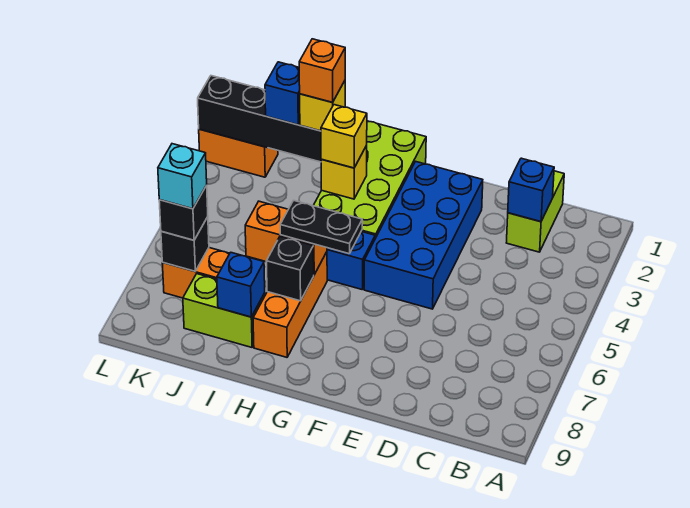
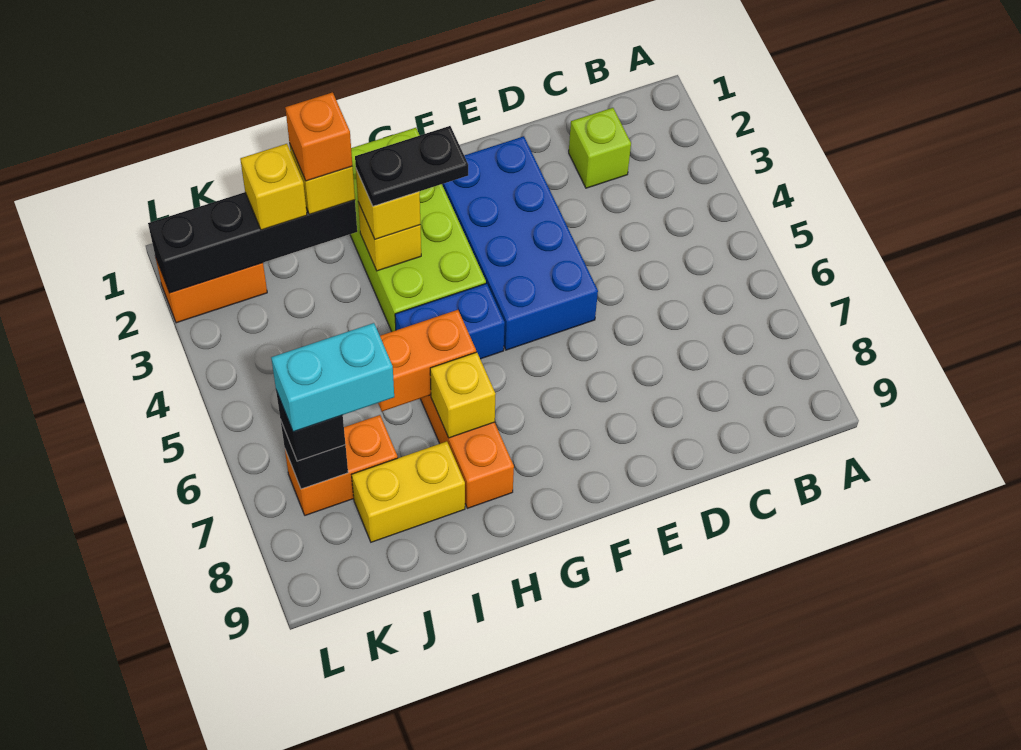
lime 1x2 brick [506,171,564,252] -> lime 1x1 brick [569,108,631,188]
blue 1x1 brick [508,158,554,222] -> none
black 1x2 plate [280,200,362,254] -> black 1x2 plate moved to [355,126,468,206]
black 1x1 brick [266,236,314,301] -> yellow 1x1 brick [430,352,495,438]
lime 1x2 brick [183,274,265,347] -> yellow 1x2 brick [352,441,465,542]
blue 1x1 brick [217,252,265,317] -> none
blue 1x1 brick [265,62,300,125] -> yellow 1x1 brick [240,144,307,230]
cyan 1x1 brick [158,144,207,209] -> cyan 1x2 brick [271,323,394,432]

